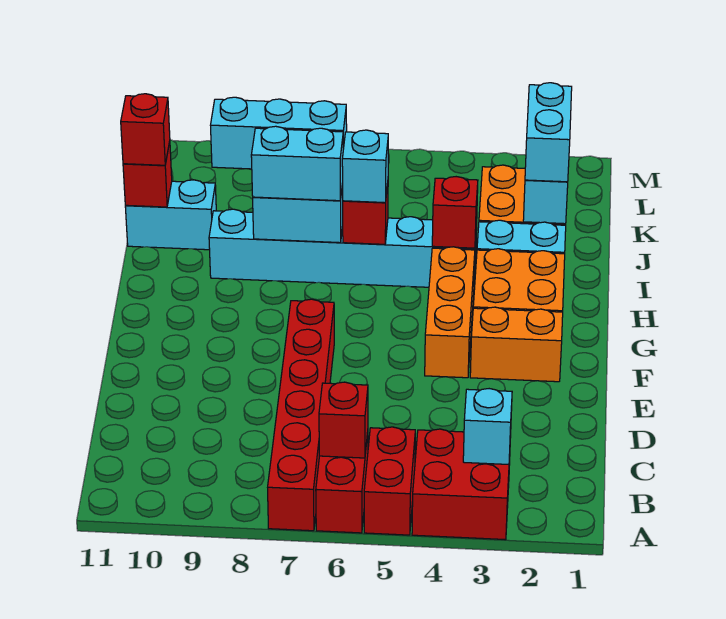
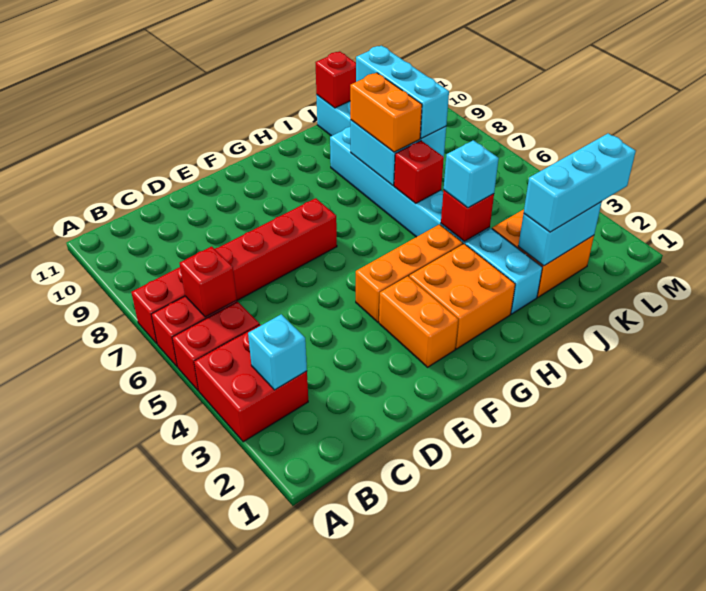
cyan 1x1 brick [342,130,388,203] -> cyan 1x1 brick moved to [444,140,499,208]
cyan 1x2 brick [251,126,343,201] -> orange 1x2 brick [350,73,422,152]
cyan 1x2 brick [525,83,572,182] -> cyan 1x3 brick [524,133,636,232]
red 1x1 brick [121,94,170,165] -> none

